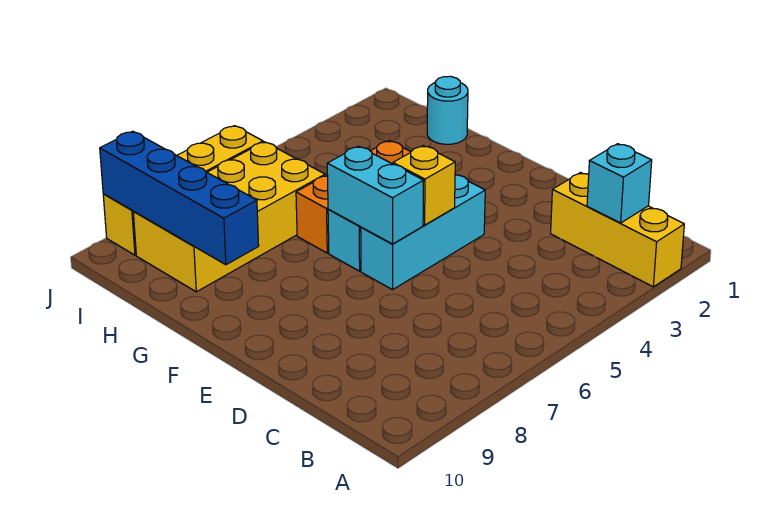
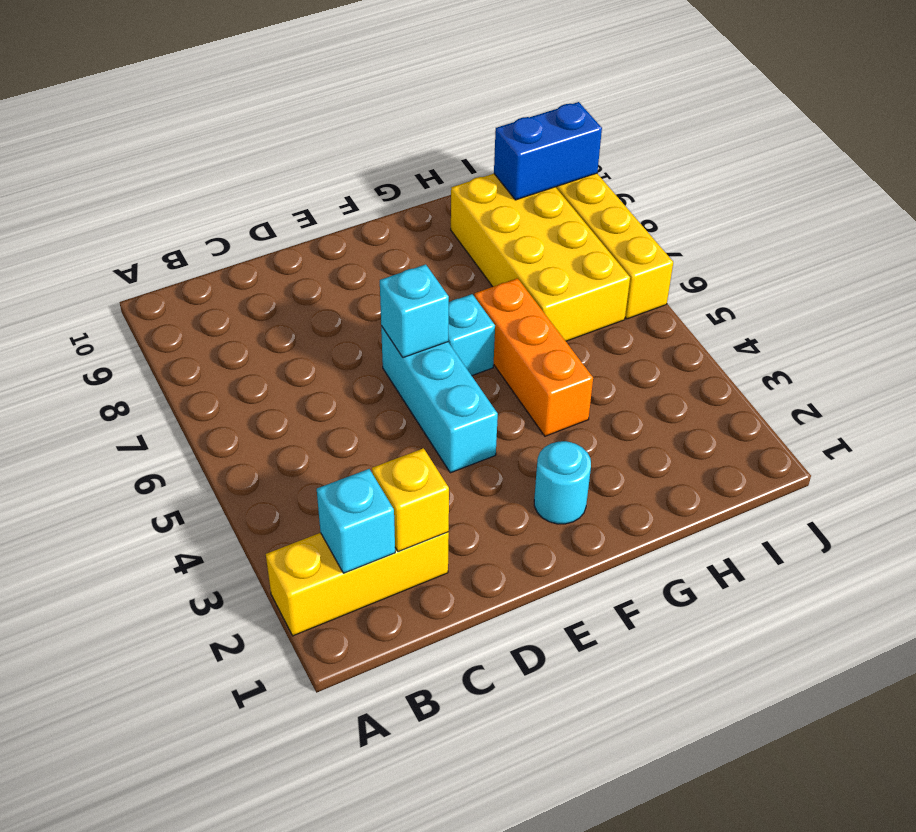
yellow 1x1 brick [393,146,455,225] -> yellow 1x1 brick moved to [372,448,449,552]
cyan 1x2 brick [327,146,424,244] -> cyan 1x1 brick [380,264,449,358]
blue 1x4 brick [100,131,259,265] -> blue 1x2 brick [494,102,602,200]
cyan 1x1 round brick [427,76,468,144] -> cyan 1x1 round brick moved to [534,441,591,524]

